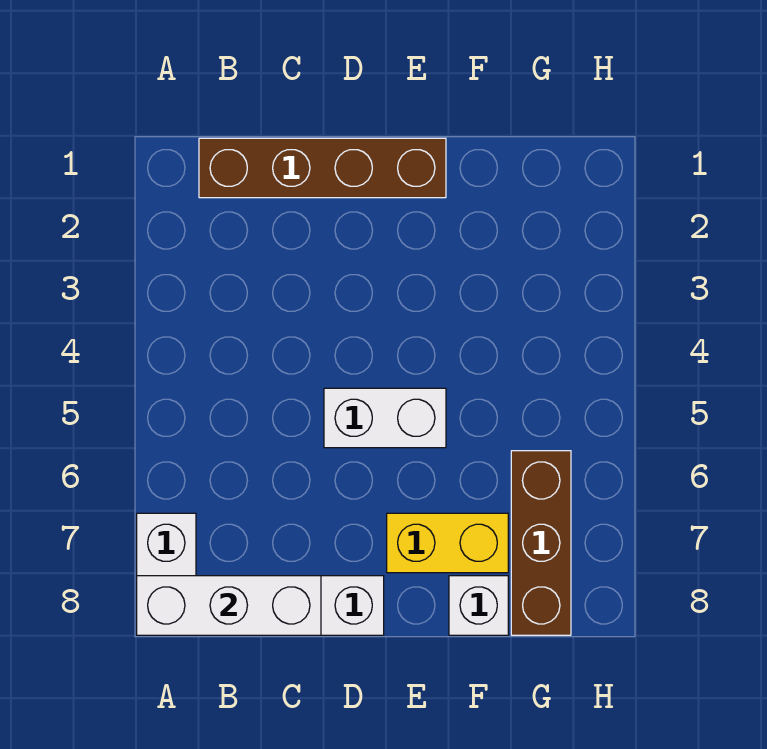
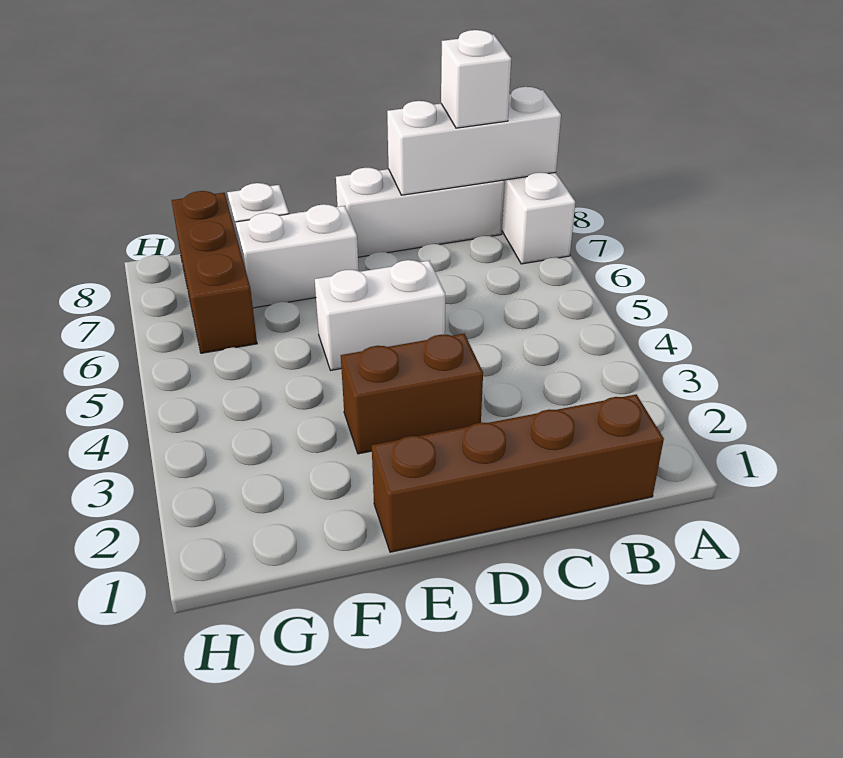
none -> white 1x1 brick [441,30,511,128]
none -> brown 1x2 brick [341,334,483,454]
yellow 1x2 brick [387,513,508,573] -> white 1x2 brick [235,204,359,308]

